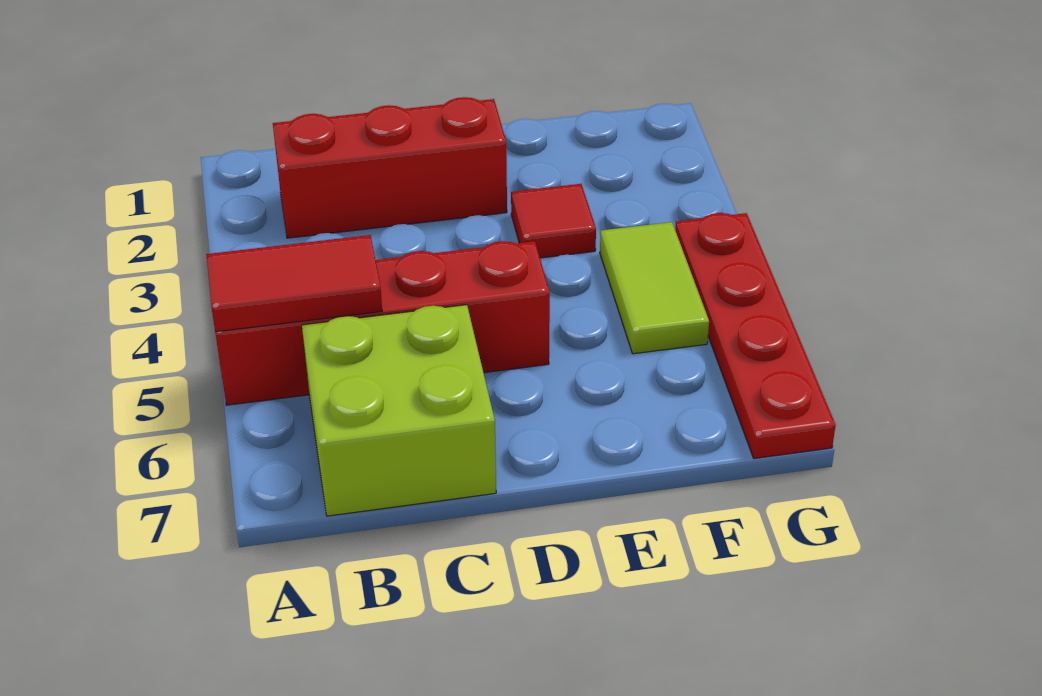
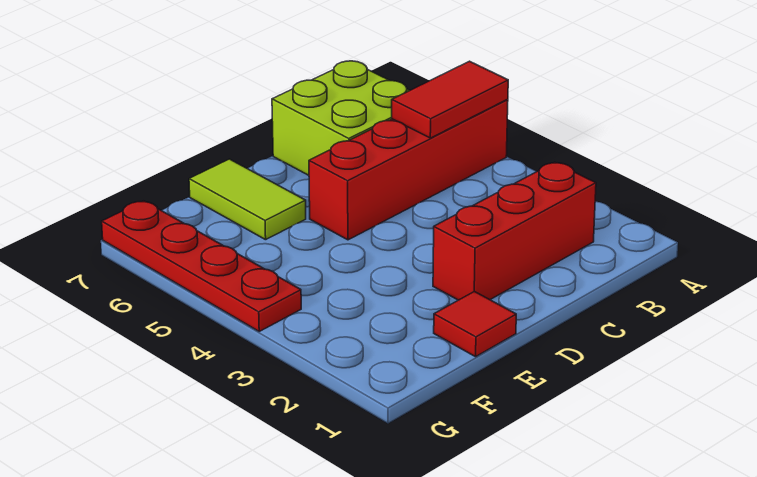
red 1x1 tile [511,184,596,258] -> red 1x1 tile moved to [434,291,516,357]
lime 1x2 tile [600,222,709,354] -> lime 1x2 tile moved to [189,159,306,240]

